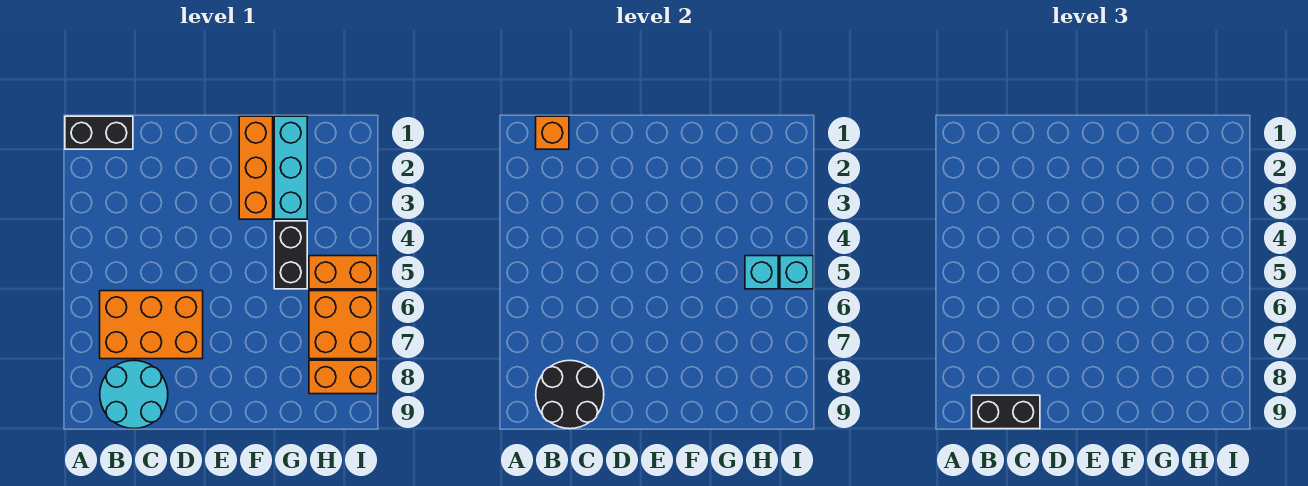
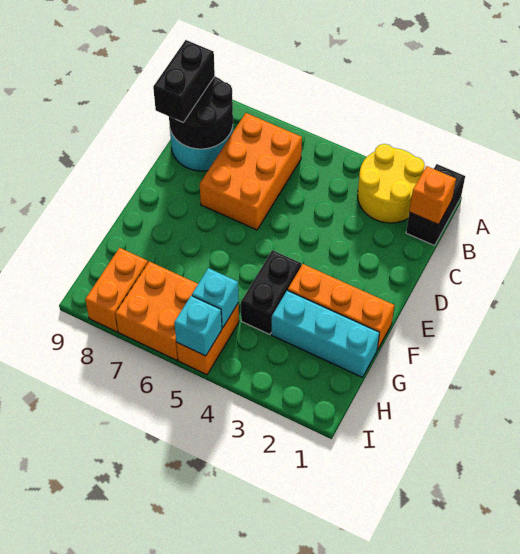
none -> yellow 2x2 round brick [357,144,425,223]
black 1x2 brick [274,221,307,289] -> black 1x2 brick turned to [241,250,301,334]

